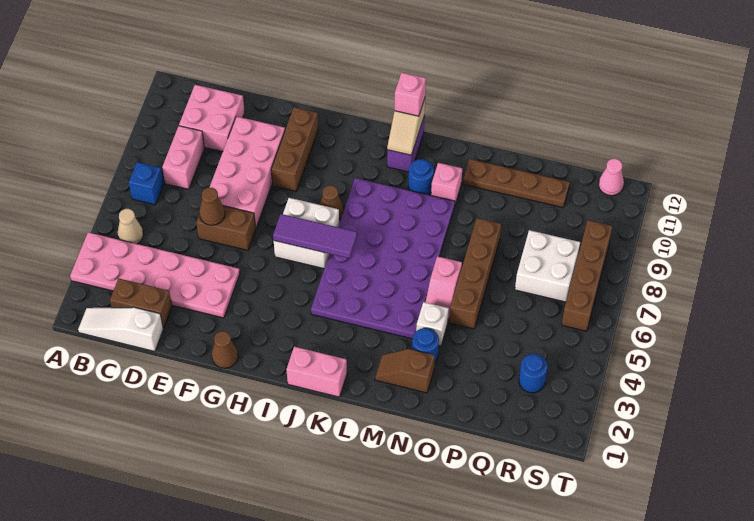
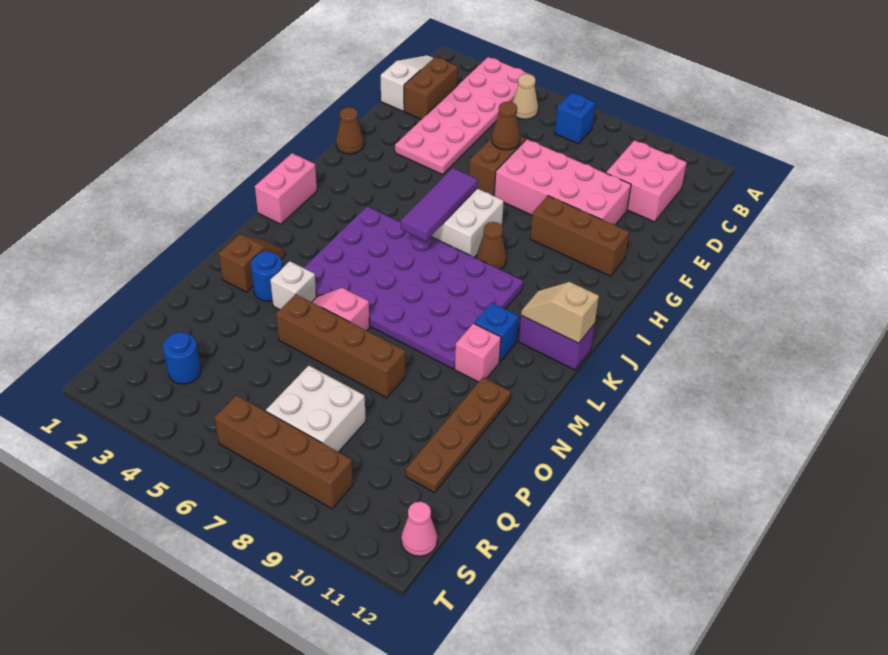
pink 1x2 brick [162,126,205,189] -> none
pink 1x1 brick [395,73,426,116] -> none
blue 1x1 round brick [408,159,434,195] -> blue 1x1 brick [474,303,519,362]

